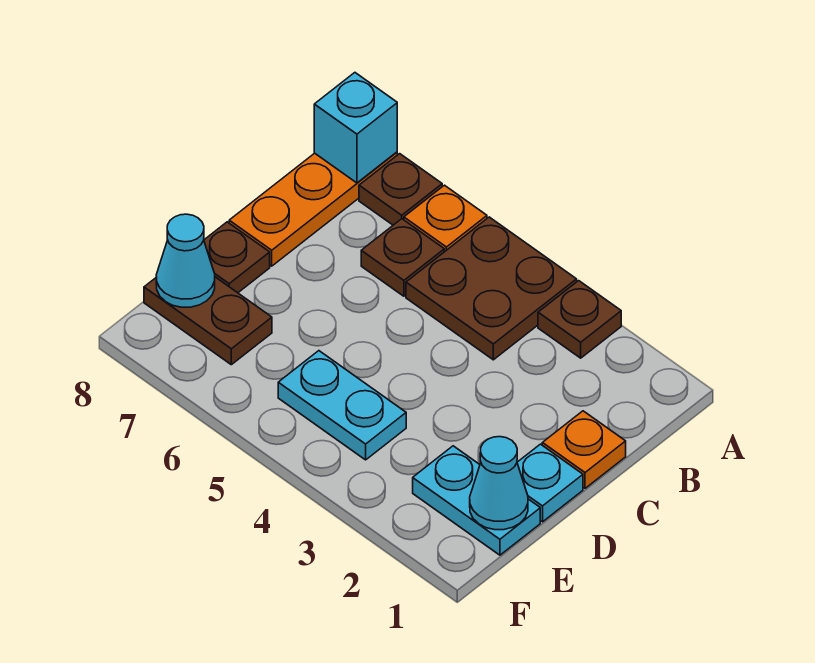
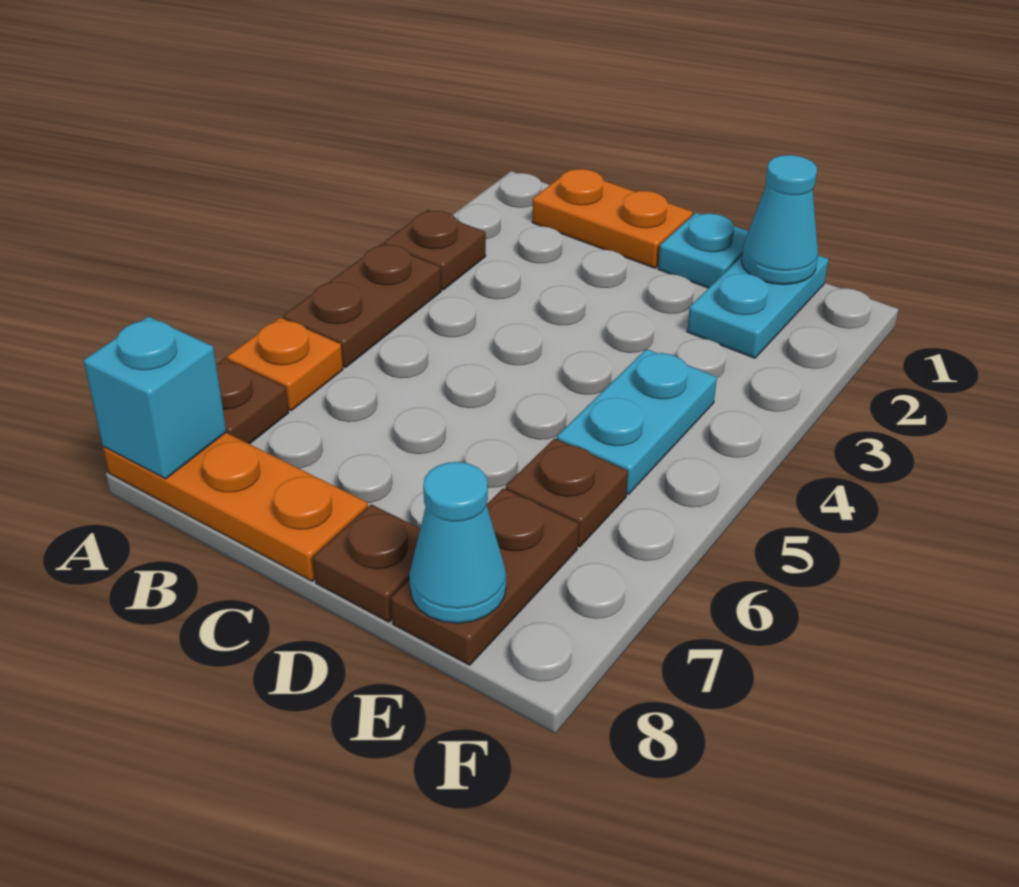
brown 2x2 plate [406,217,577,360] -> brown 1x2 plate [283,244,441,368]
brown 1x1 plate [361,219,444,296] -> brown 1x1 plate moved to [506,438,628,547]
orange 1x1 plate [542,411,626,488] -> orange 1x2 plate [532,169,693,268]

